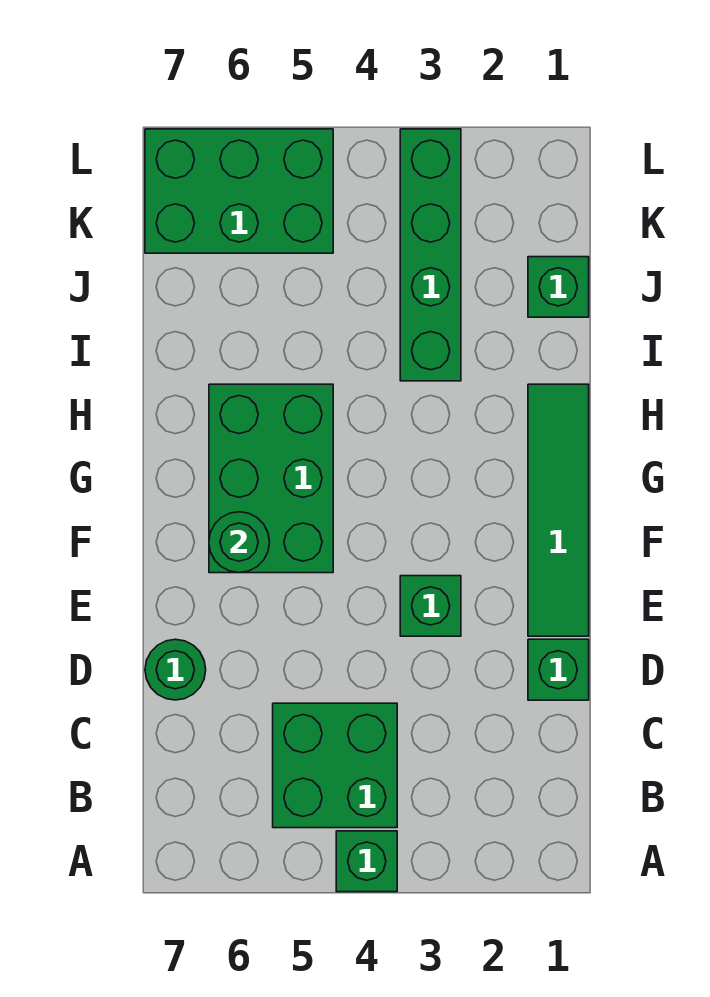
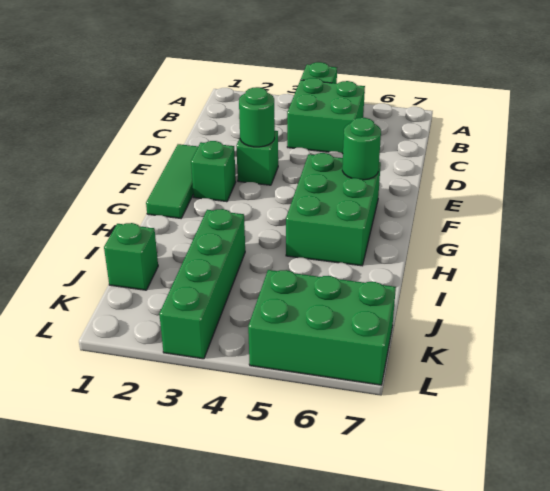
green 1x1 brick [528,639,589,700] -> green 1x1 brick moved to [191,141,236,202]
green 1x1 round brick [145,639,206,700] -> green 1x1 round brick moved to [239,87,275,147]
green 1x4 tile [528,384,589,636] -> green 1x3 tile [146,144,198,218]

